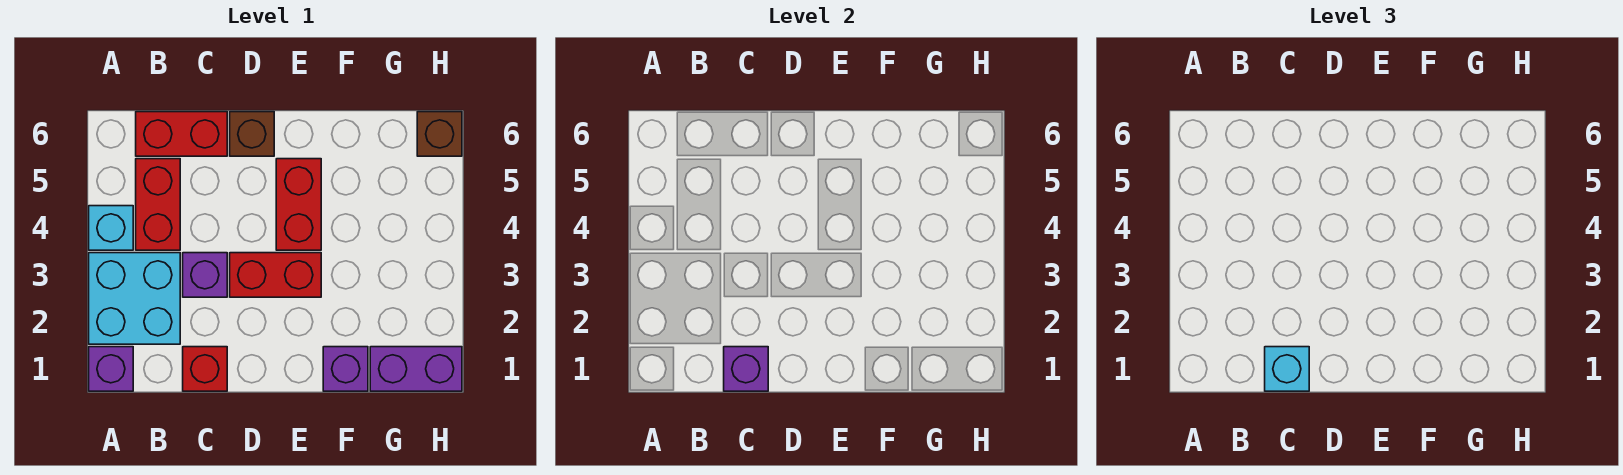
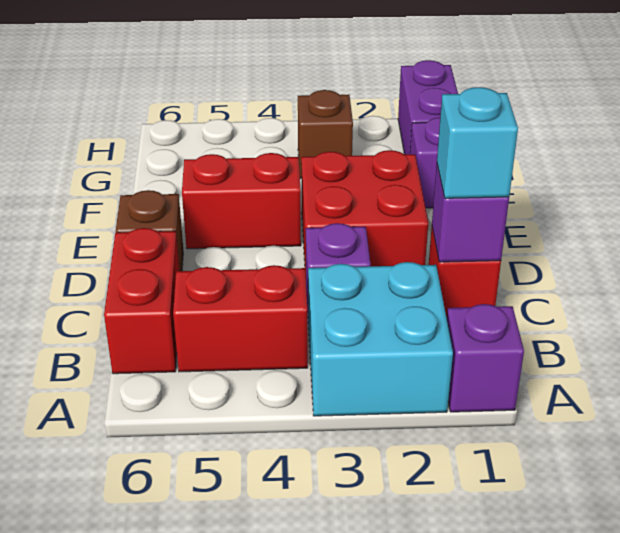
cyan 1x1 brick [89,206,133,250] -> none
red 1x2 brick [230,253,321,297] -> red 2x2 brick [301,150,428,275]
brown 1x1 brick [417,112,462,156] -> brown 1x1 brick moved to [298,90,353,178]

